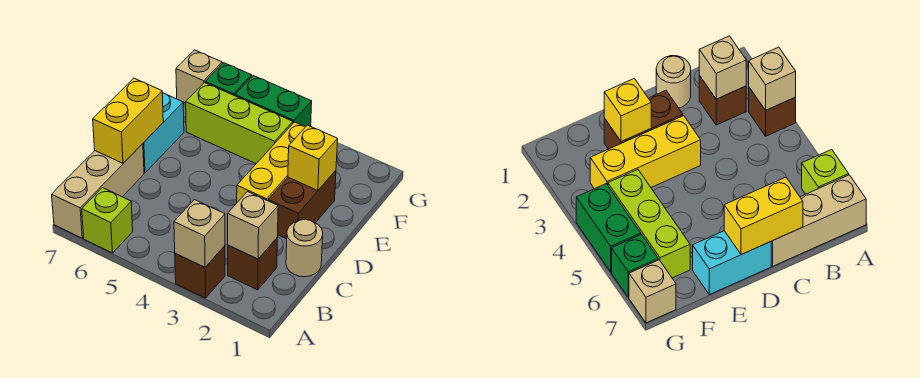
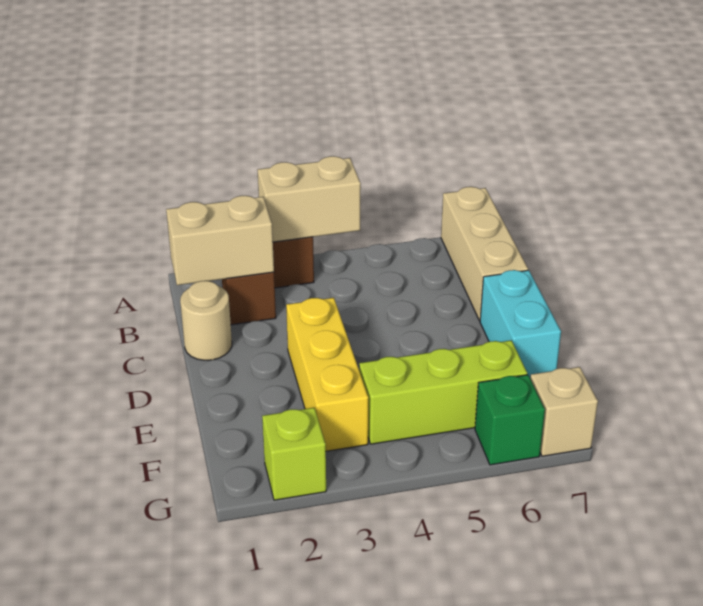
tan 1x1 brick [174,200,225,267] -> tan 1x2 brick [258,156,361,242]
lime 1x1 brick [82,188,133,253] -> lime 1x1 brick moved to [262,408,326,500]
tan 1x1 brick [228,192,278,259] -> tan 1x2 brick [166,196,274,285]
yellow 1x2 brick [93,78,163,163] -> none
brown 1x2 brick [268,171,336,239] -> none
yellow 1x1 brick [288,125,338,191] -> none
green 1x2 brick [235,76,312,127] -> none

